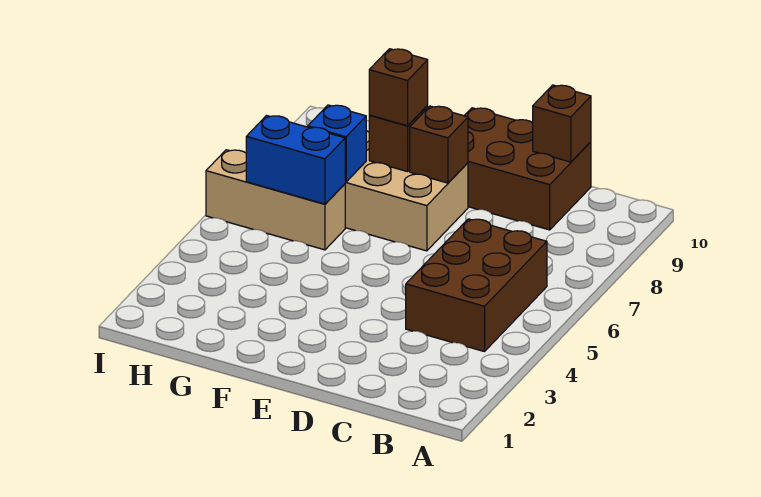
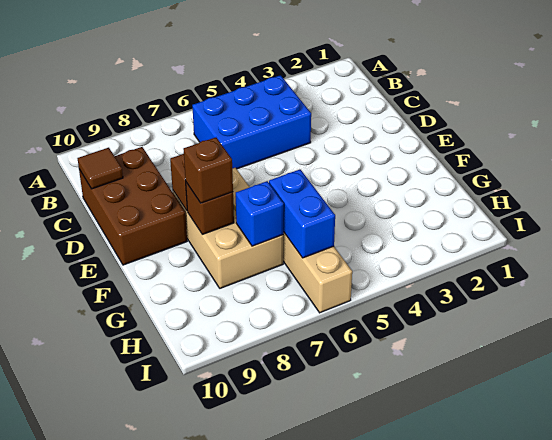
brown 2x3 brick [406,219,547,352] -> blue 2x3 brick [192,75,311,169]
brown 1x1 brick [533,85,591,162] -> brown 1x1 tile [78,148,123,189]

